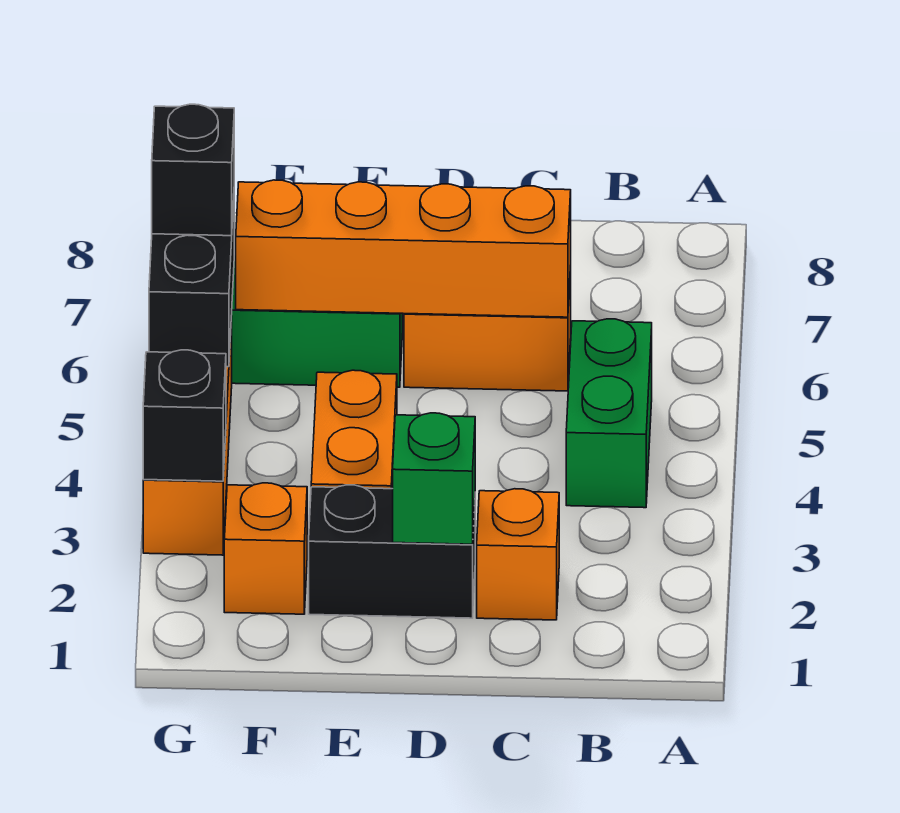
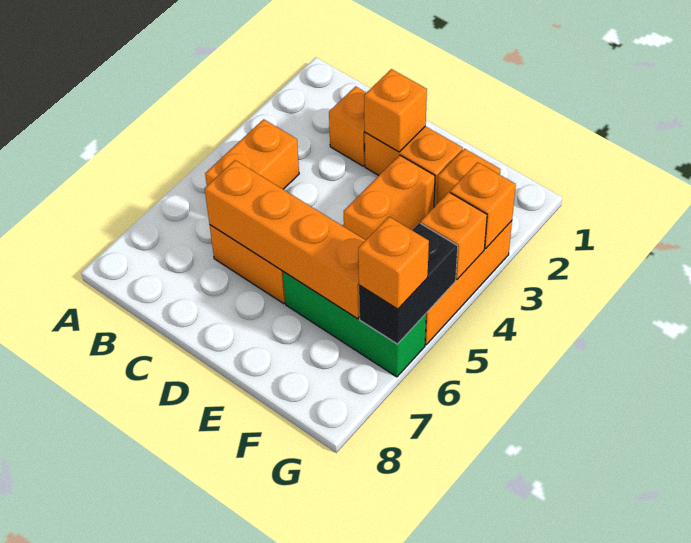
green 1x2 brick [566,319,652,508] -> orange 1x2 brick [205,119,299,189]
black 1x2 brick [309,485,475,618] -> orange 1x2 brick [365,126,463,207]
green 1x1 brick [393,413,475,544] -> orange 1x1 brick [364,69,427,152]
black 1x1 brick [143,350,226,481] -> orange 1x1 brick [450,162,516,249]
none -> orange 1x1 brick [421,192,487,279]
black 1x1 brick [152,104,234,236] -> orange 1x1 brick [358,217,429,309]

